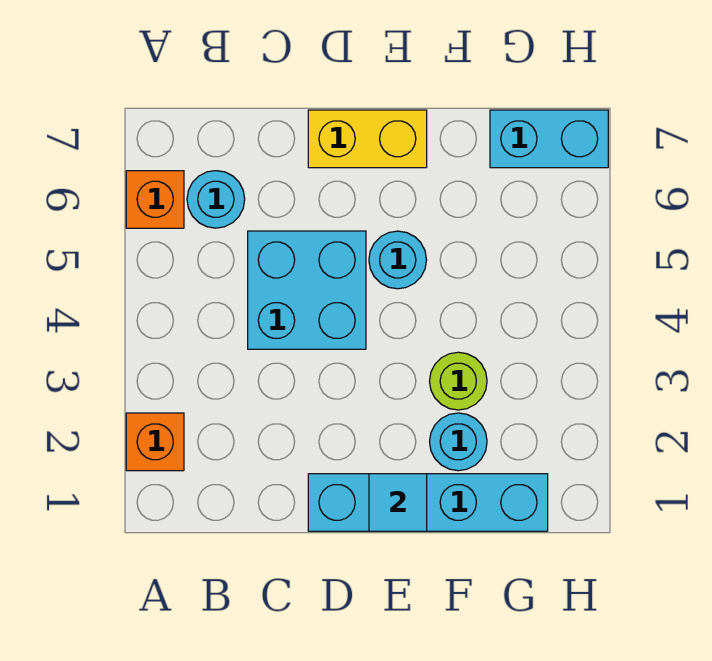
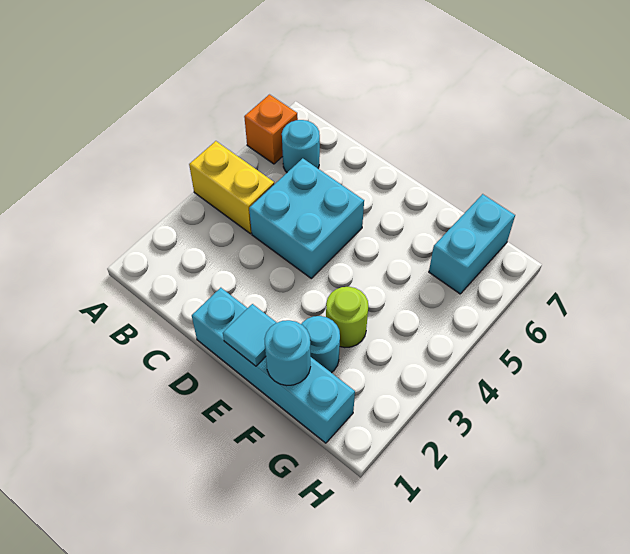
orange 1x1 brick [126,413,184,471] -> none
yellow 1x2 brick [308,110,427,168] -> yellow 1x2 brick moved to [189,141,274,234]
cyan 1x1 round brick [369,231,426,289] -> cyan 1x1 round brick moved to [265,320,310,386]
cyan 1x2 brick [490,110,608,168] -> cyan 1x2 brick turned to [429,194,515,294]

